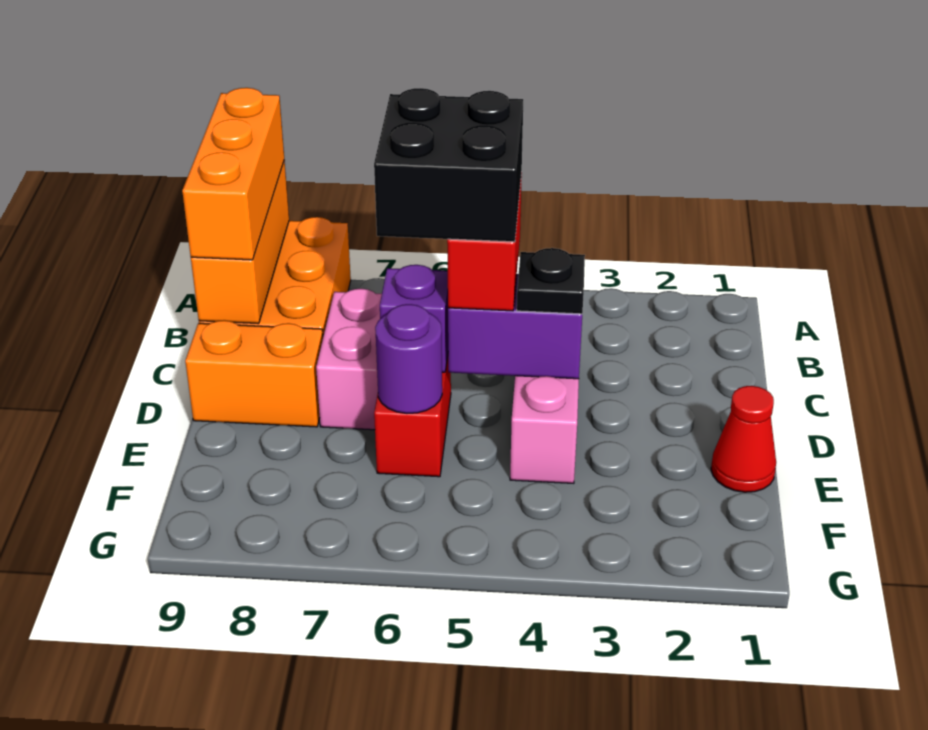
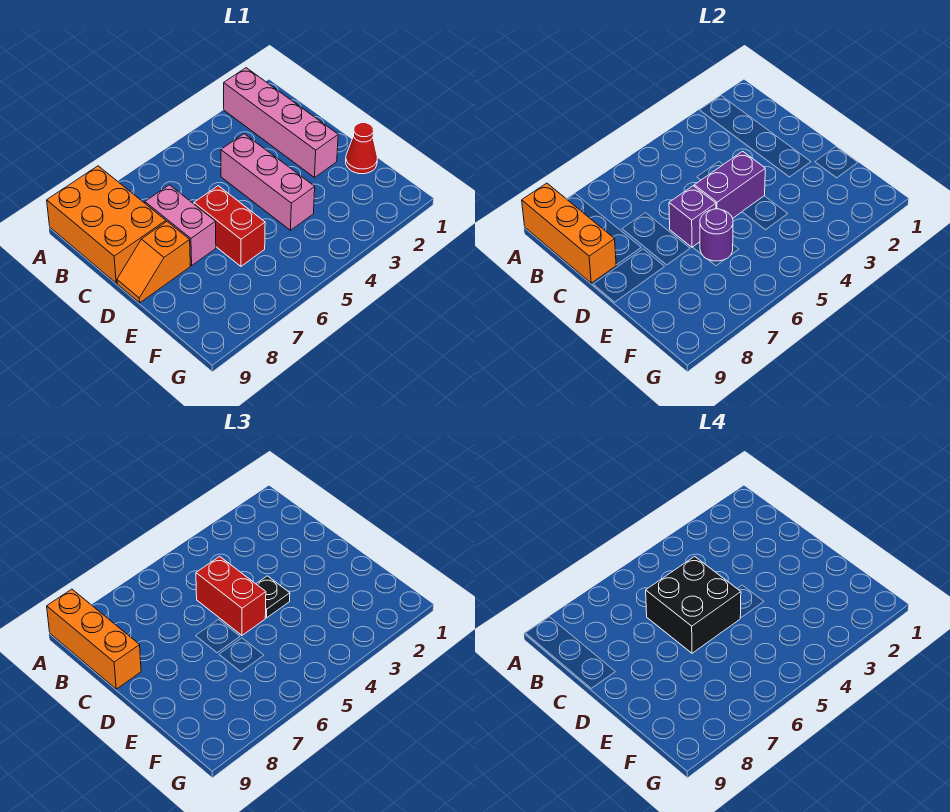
none -> pink 1x4 brick [224,68,338,178]
orange 1x2 brick [185,320,323,427] -> orange 1x2 slope [117,222,190,303]

